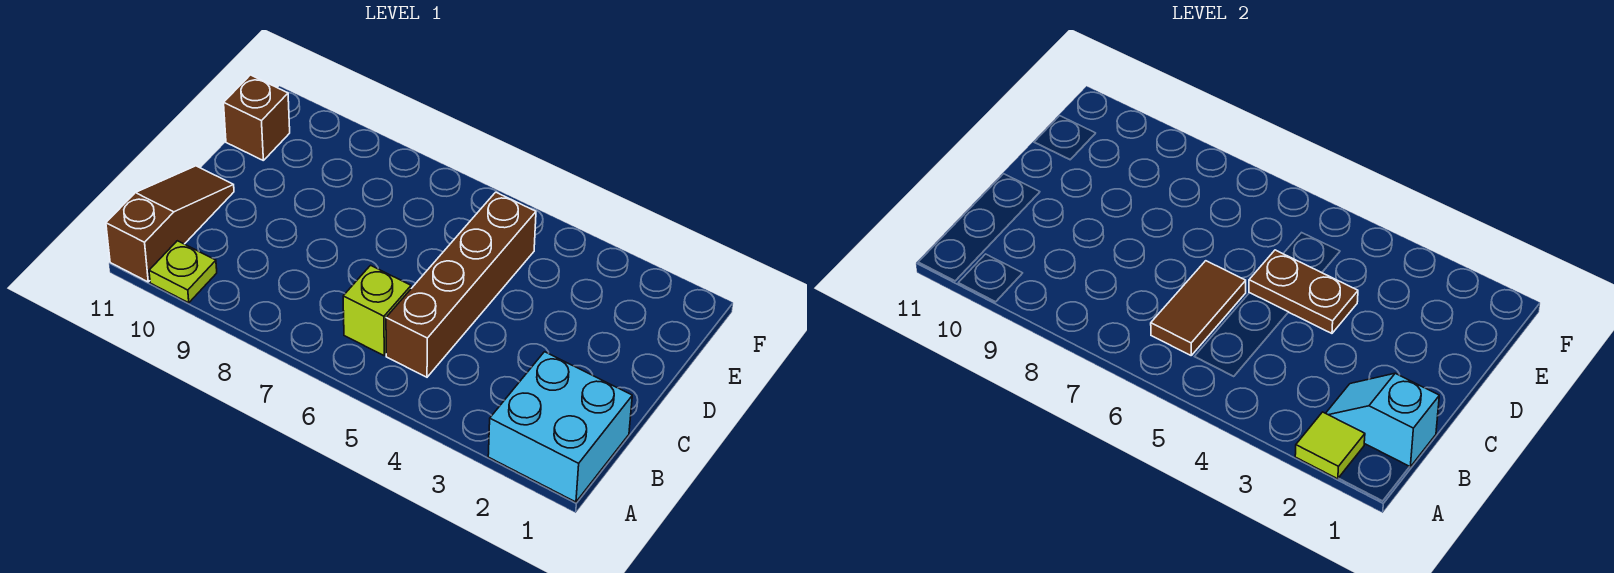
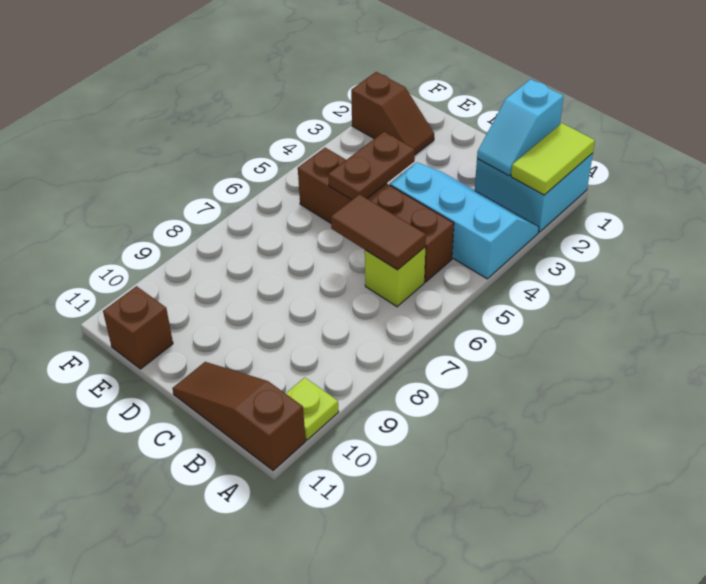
lime 1x1 tile [1295,412,1365,479] -> lime 1x2 tile [511,123,595,195]
none -> cyan 2x3 slope [390,162,539,279]
none -> brown 1x2 slope [351,72,434,155]

